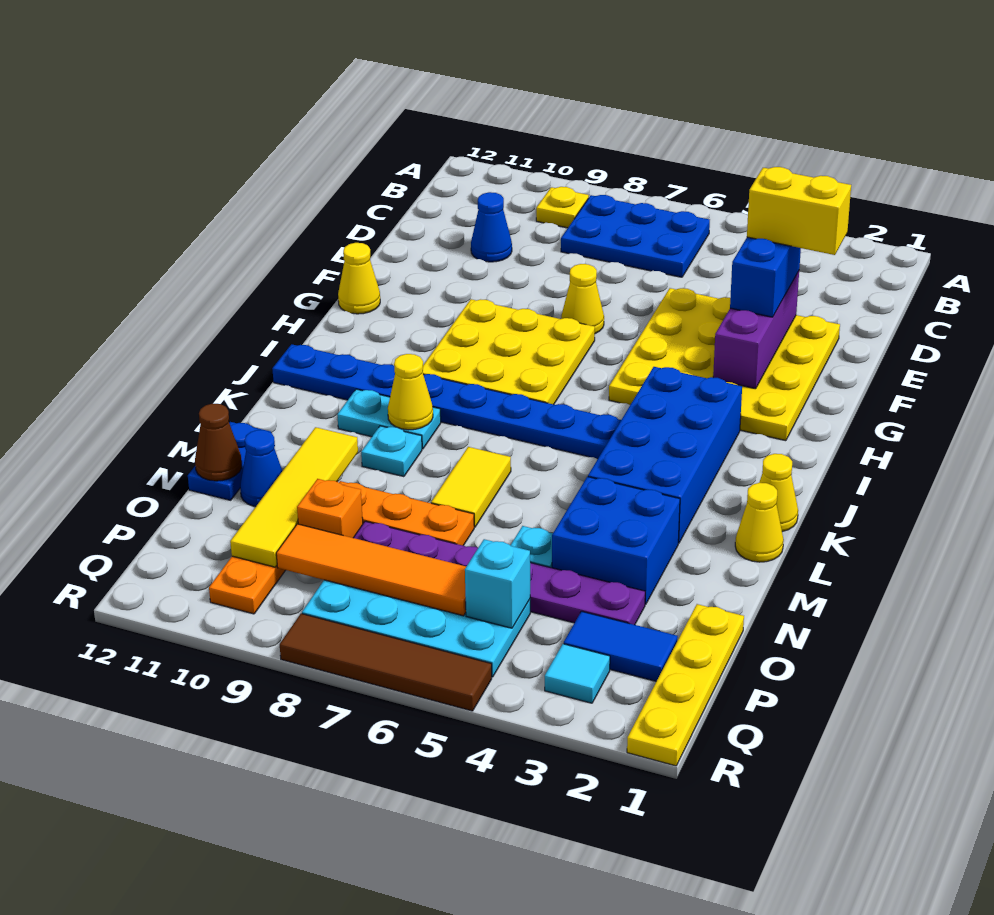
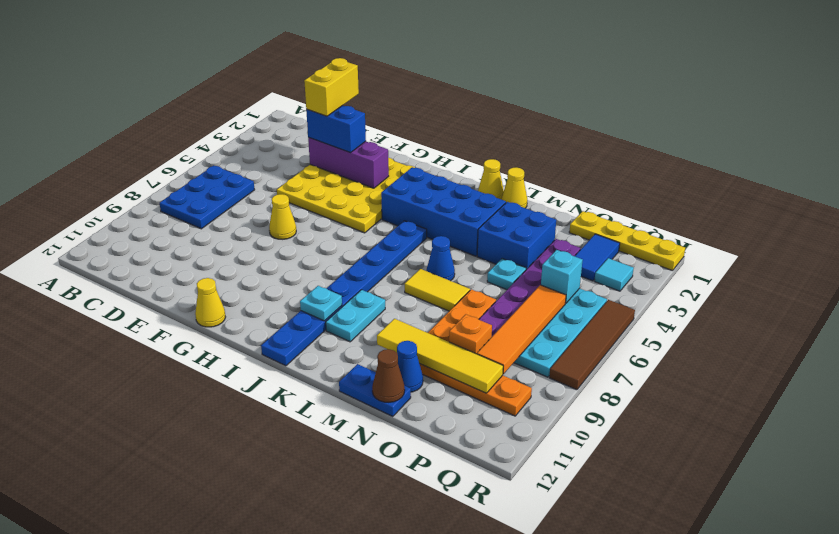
yellow 1x1 plate [536,187,589,228] -> none
blue 1x1 cone [471,192,512,262] -> blue 1x1 cone moved to [427,236,455,281]
yellow 3x3 plate [423,299,595,404] -> none
yellow 1x1 cone [388,354,433,430] -> none
cyan 1x1 plate [361,426,422,477] -> cyan 1x1 plate moved to [300,286,342,321]

